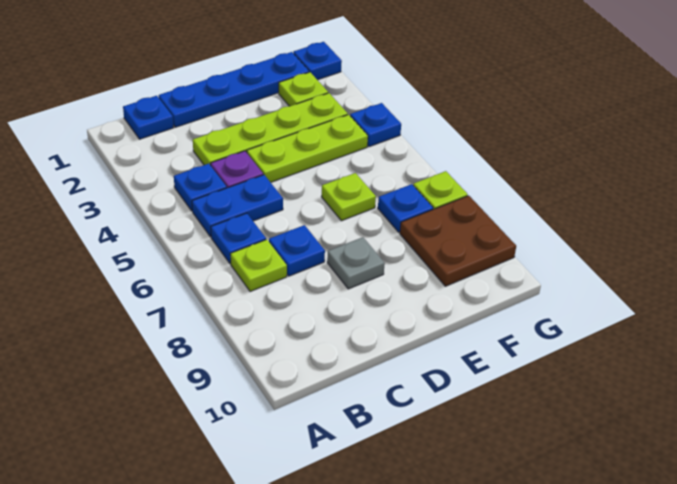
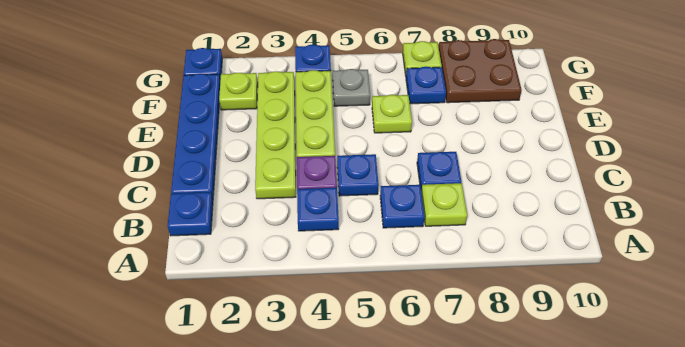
blue 1x2 plate [192,175,283,237] -> blue 1x1 plate [337,154,379,196]
grey 1x1 plate [327,237,385,289] -> grey 1x1 plate moved to [333,69,370,106]

